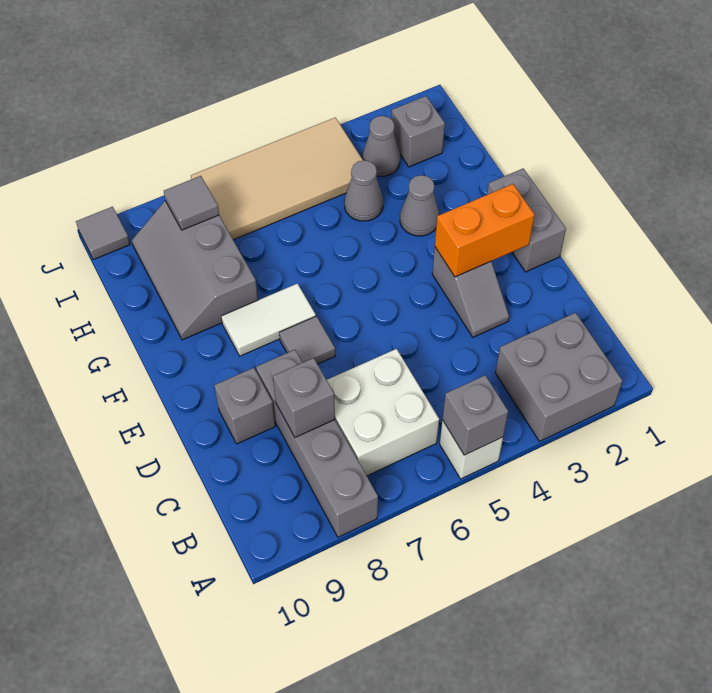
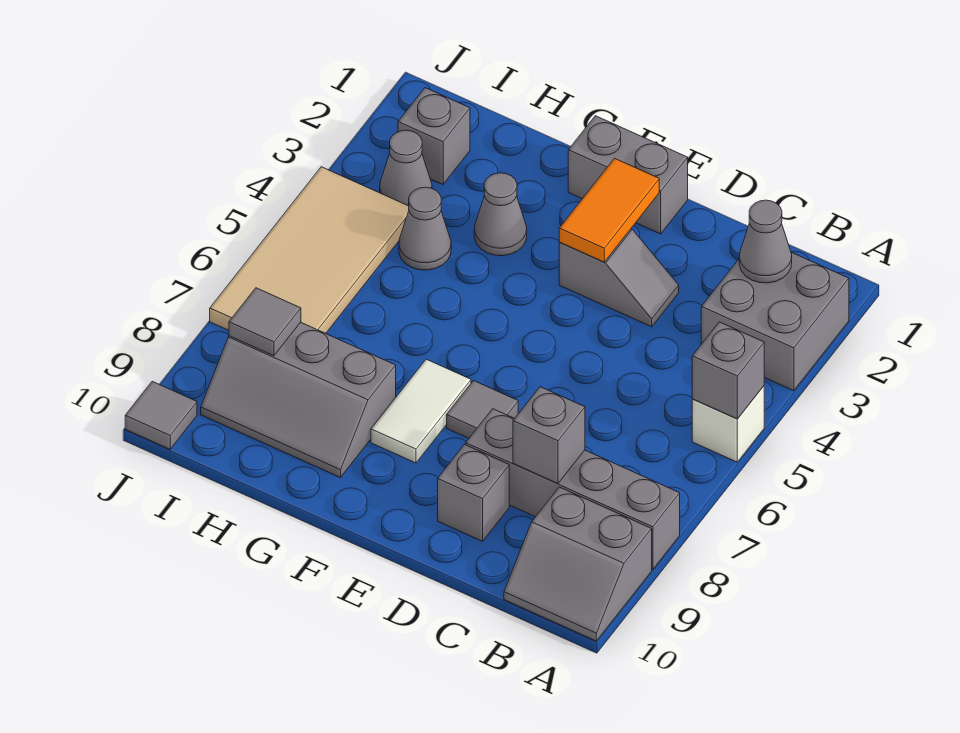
none -> grey 2x2 slope [504,487,652,641]
none -> grey 1x1 cone [739,200,792,283]
white 2x2 brick [327,349,439,476] -> none
orange 1x2 brick [435,184,534,277] -> orange 1x2 tile [559,158,659,262]

